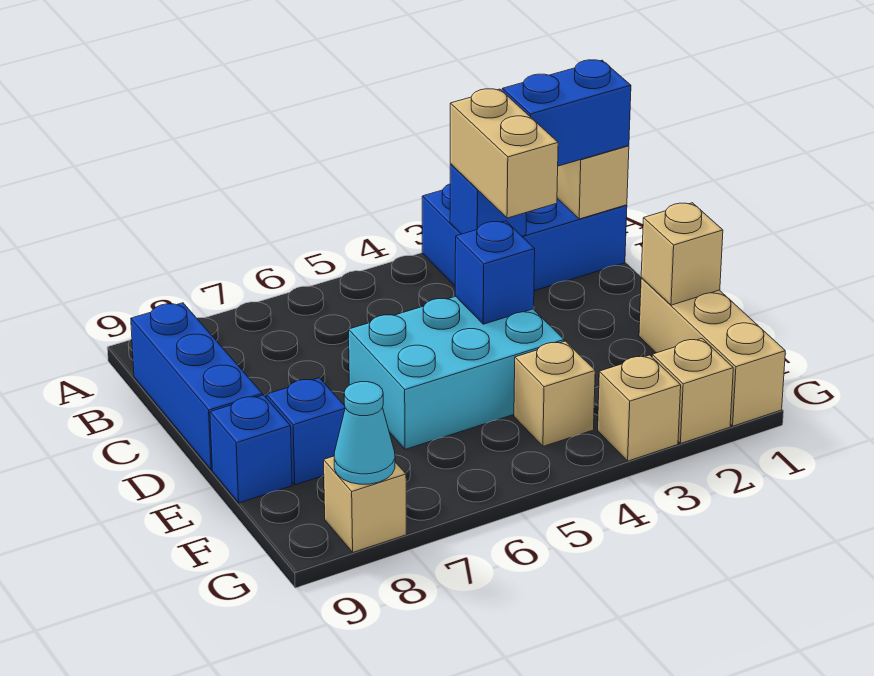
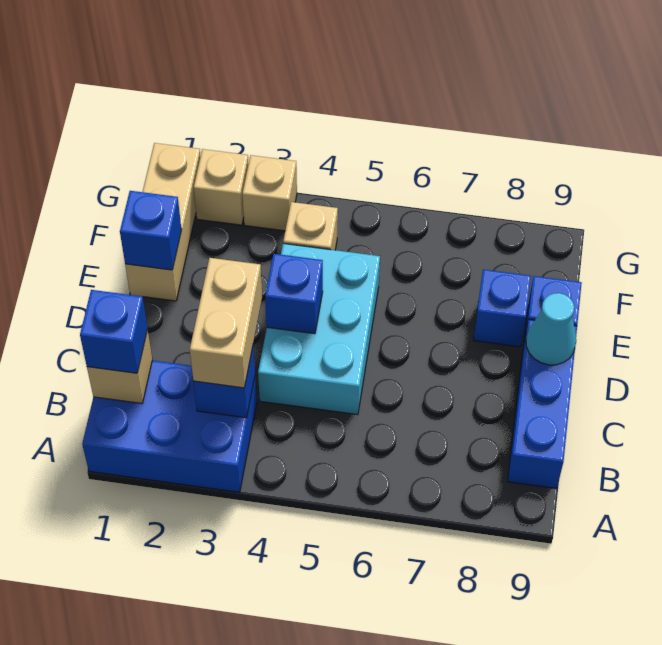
blue 1x2 brick [502,60,631,166] -> blue 1x1 brick [80,290,148,373]
cyan 2x3 brick [349,297,564,449] -> cyan 2x3 brick turned to [258,243,380,415]
tan 1x1 brick [641,203,723,305] -> blue 1x1 brick [120,191,182,270]
tan 1x1 brick [324,456,406,552] -> none
cyan 1x1 cone [334,382,395,484] -> cyan 1x1 cone moved to [526,293,576,365]

